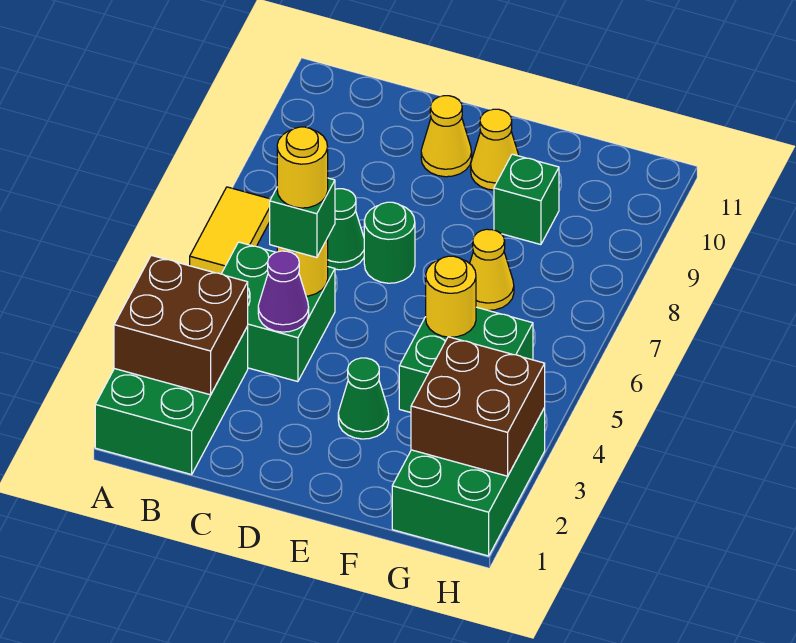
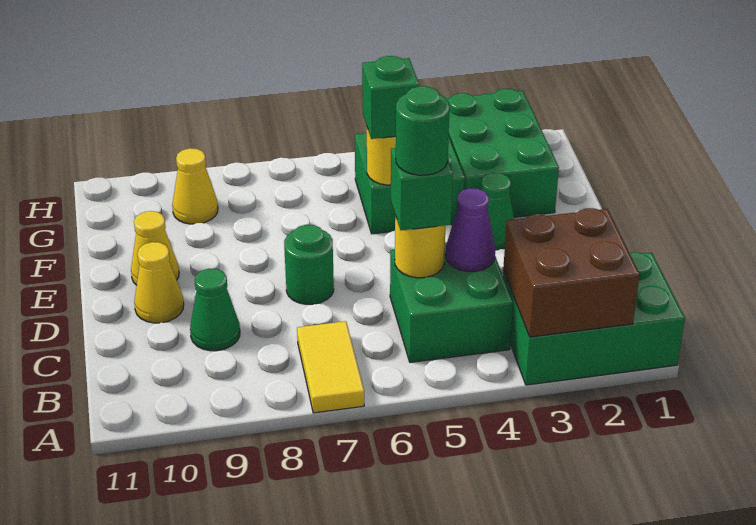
yellow 1x2 tile [190,187,271,274] -> yellow 1x2 tile turned to [297,321,364,413]
yellow 1x1 round brick [277,127,328,208] -> green 1x1 round brick [396,86,450,175]
green 1x1 cone [328,189,364,270] -> green 1x1 cone moved to [190,269,240,351]
yellow 1x1 cone [470,229,514,310] -> yellow 1x1 cone moved to [172,148,218,224]
green 1x1 brick [494,154,559,245] -> green 1x1 brick moved to [362,56,419,139]
green 2x3 brick [392,408,545,556] -> green 2x3 brick turned to [446,89,559,217]
brown 2x2 brick [411,337,545,476] -> none

